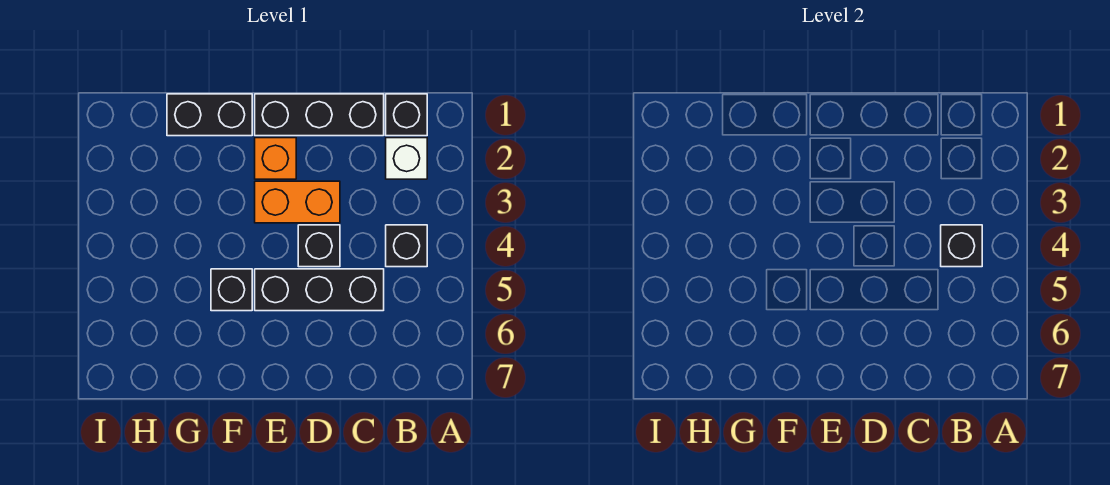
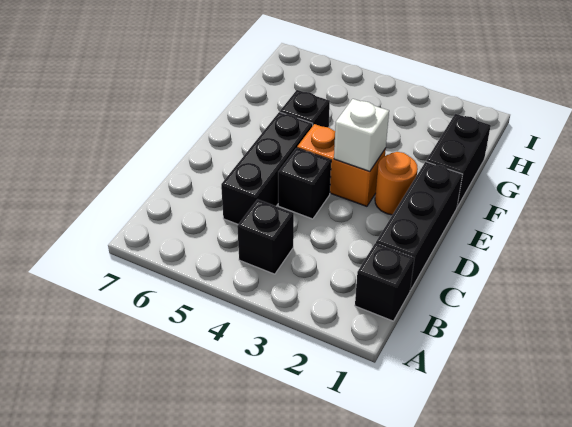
white 1x1 brick [386,138,427,179] -> white 1x1 brick moved to [334,99,389,171]
black 1x1 brick [941,225,982,267] -> none
orange 1x2 brick [255,181,340,223] -> orange 1x2 brick turned to [297,124,386,206]
orange 1x1 brick [255,138,296,179] -> orange 1x1 round brick [375,152,418,215]

